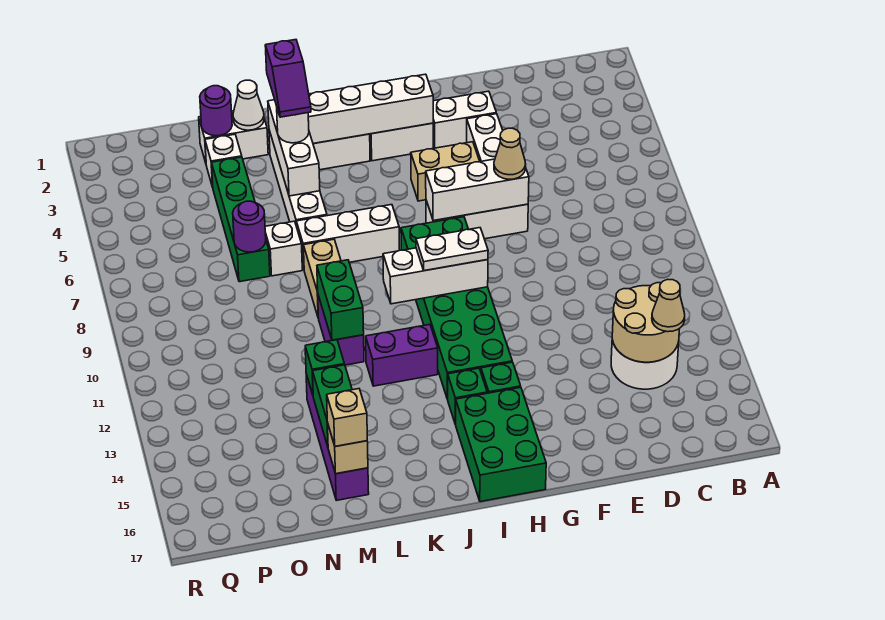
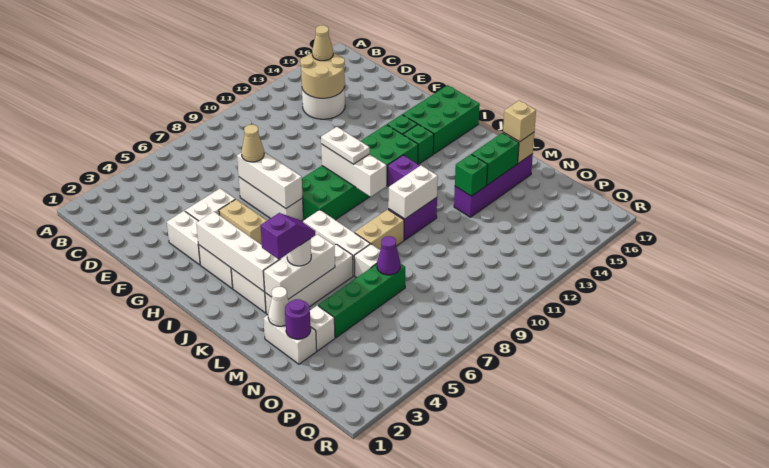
green 1x2 brick [317,260,364,340] -> white 1x2 brick [388,165,438,219]
purple 1x1 round brick [233,201,266,252] -> purple 1x1 cone [377,236,400,275]

